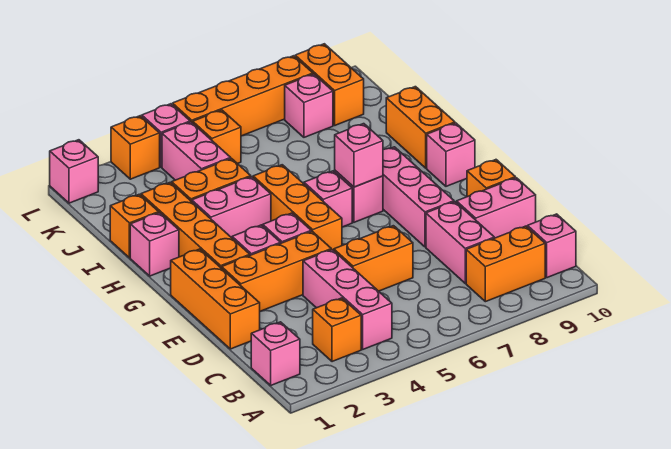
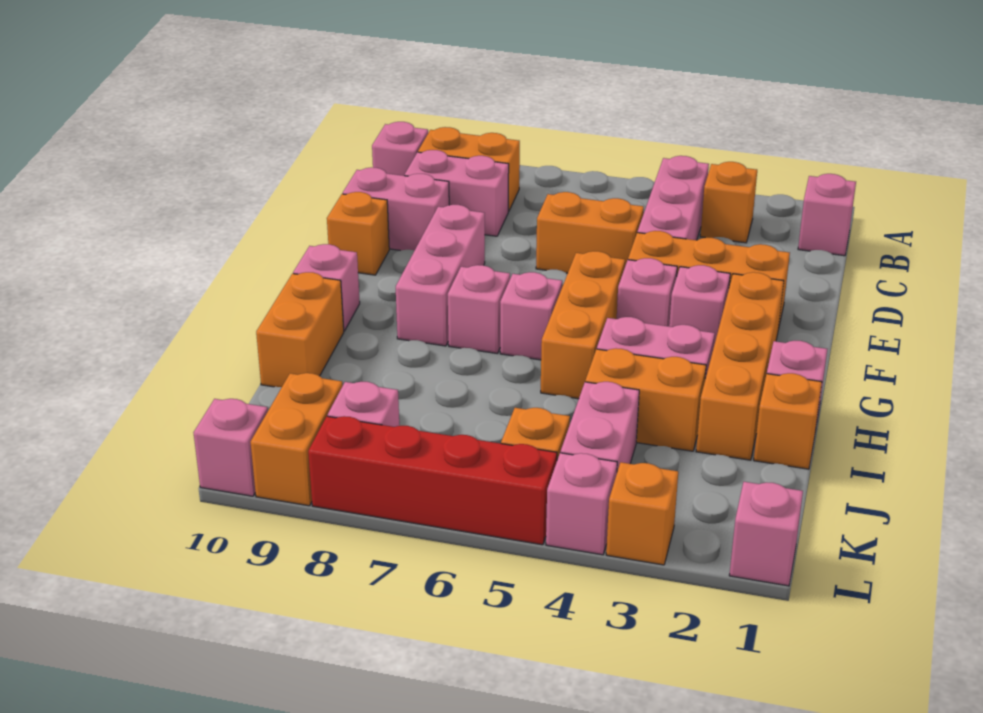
pink 1x2 brick [426,202,494,283] -> pink 1x2 brick turned to [404,150,509,236]
orange 1x3 brick [171,249,260,349] -> none
pink 1x1 brick [335,124,383,187] -> pink 1x1 brick moved to [193,399,268,496]
orange 1x4 brick [173,56,313,136] -> red 1x4 brick [308,416,557,545]

